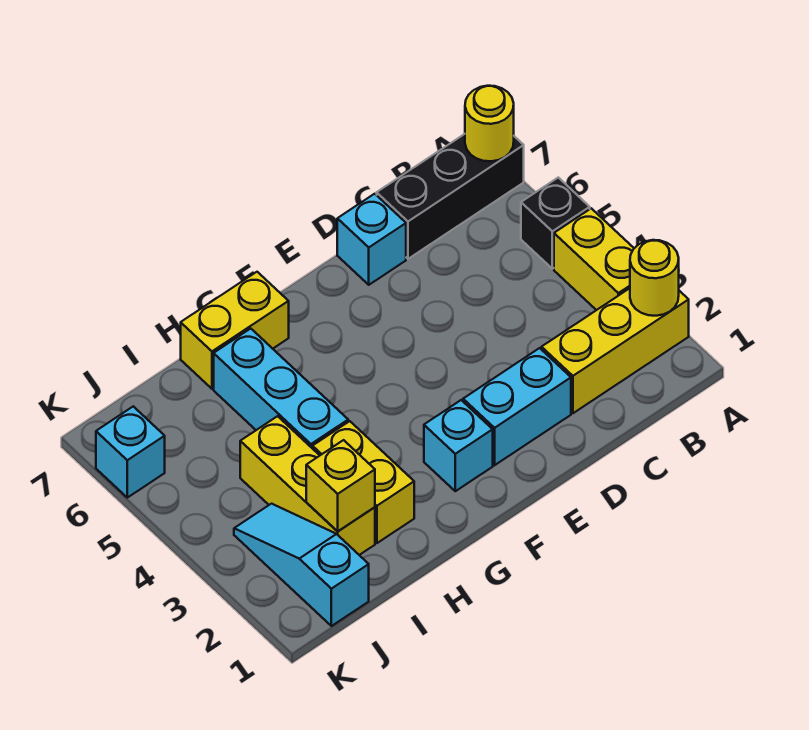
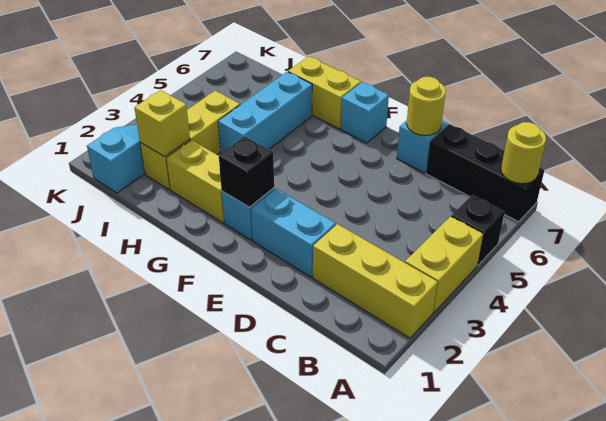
yellow 1x1 round brick [630,240,679,316] -> yellow 1x1 round brick moved to [407,77,446,136]
none -> black 1x1 brick [219,136,274,207]
yellow 1x2 brick [313,421,414,543] -> yellow 1x2 brick turned to [166,140,224,223]
cyan 1x1 brick [96,406,165,498] -> cyan 1x1 brick moved to [341,82,389,143]

